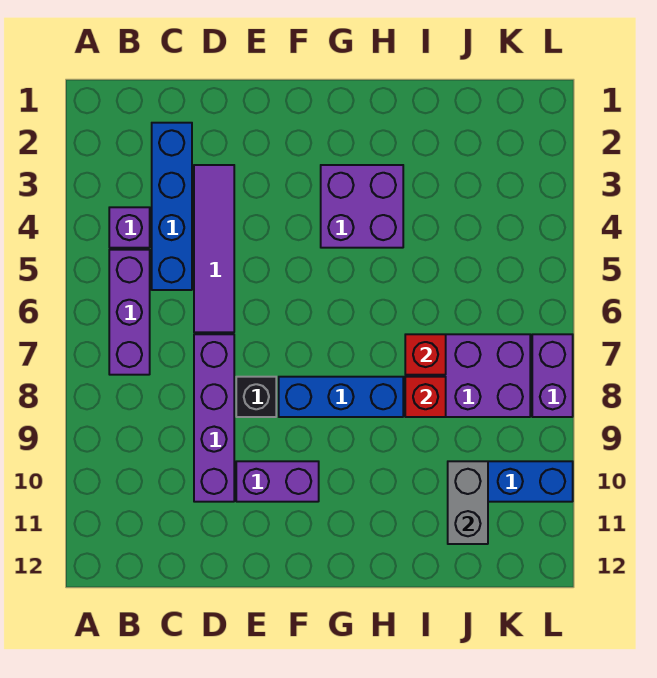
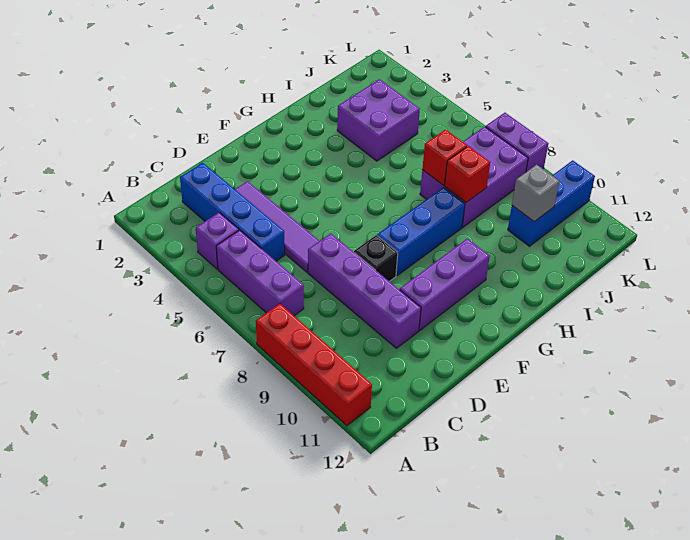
none -> red 1x4 brick [256,304,372,426]
purple 1x2 brick [236,461,319,502] -> purple 1x3 brick [400,238,490,330]
purple 2x2 brick [321,165,403,248] -> purple 2x2 brick moved to [337,79,420,161]
grey 1x2 brick [448,461,488,544] -> grey 1x1 brick [512,165,559,222]

